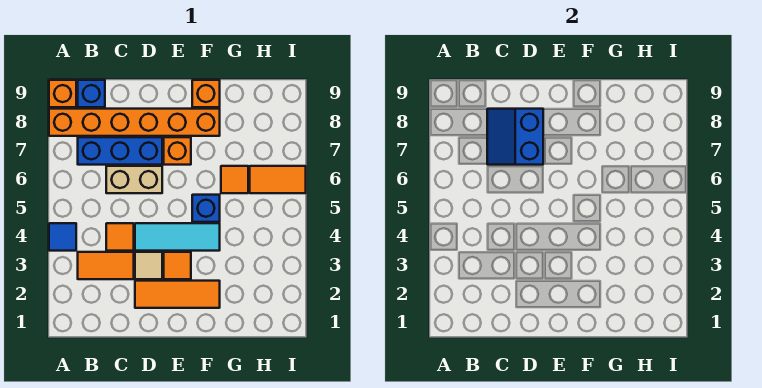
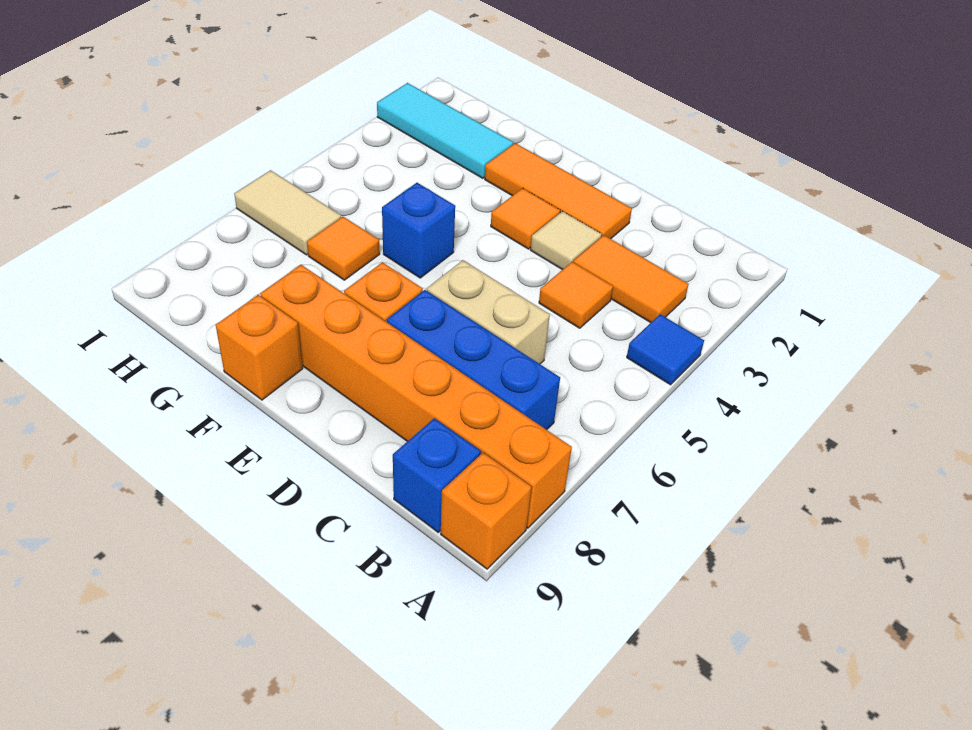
blue 2x2 slope [487,109,543,165] -> none
cyan 1x3 tile [135,223,220,251] -> cyan 1x3 tile moved to [377,83,513,178]
orange 1x2 tile [250,166,306,193] -> tan 1x2 tile [234,170,341,255]

